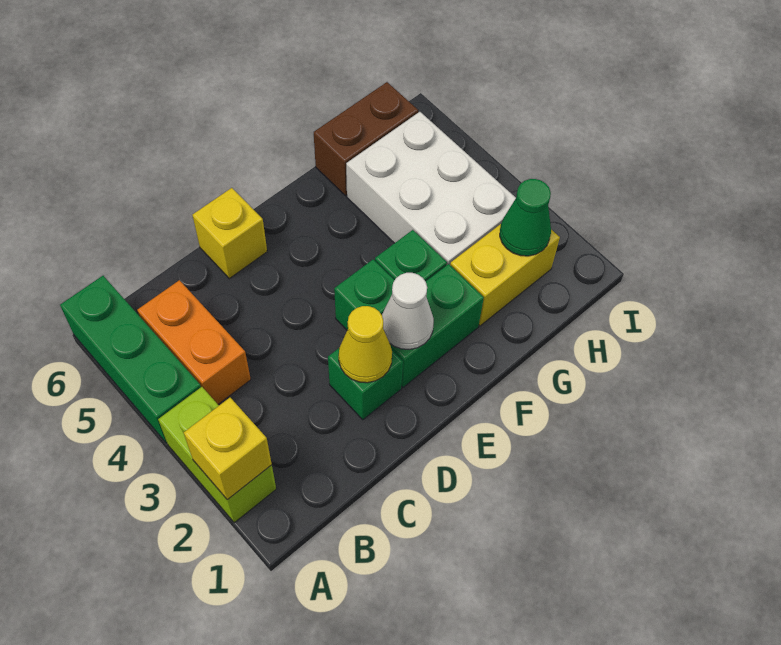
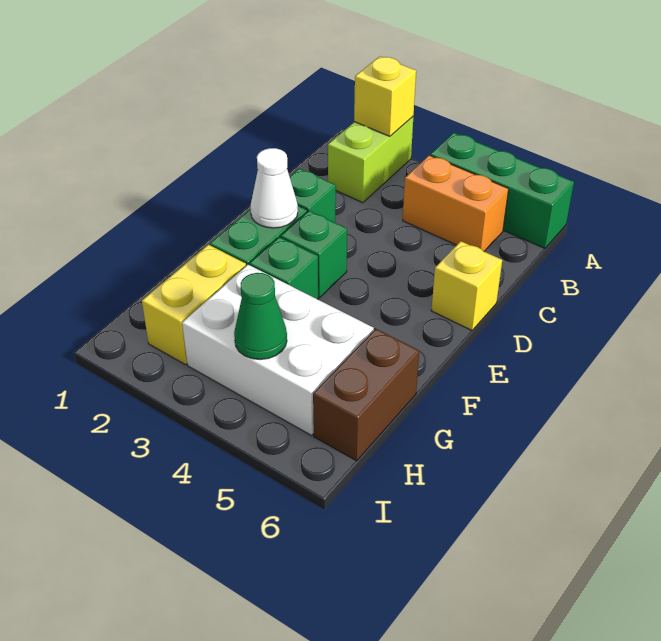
lime 1x2 brick [158,387,276,523] -> lime 1x2 brick turned to [328,117,413,203]
yellow 1x1 cone [339,306,392,383] -> none
green 1x1 cone [500,179,551,256] -> green 1x1 cone moved to [234,273,287,359]

